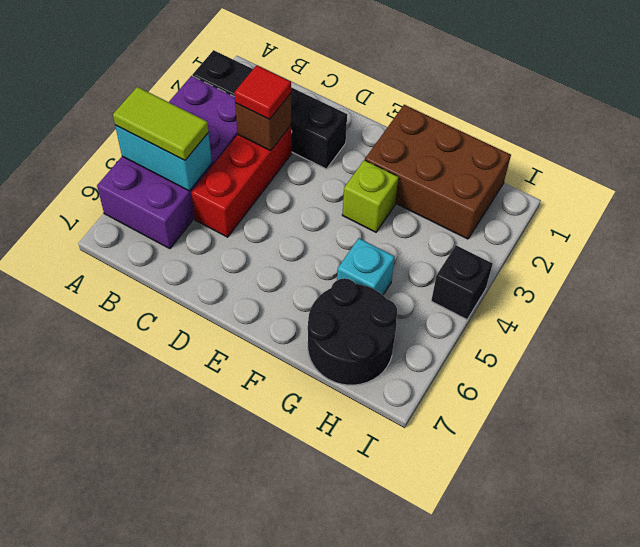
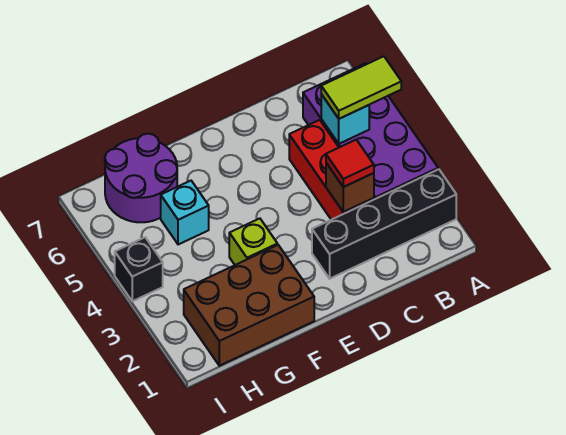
cyan 1x2 brick [115,125,212,191] -> cyan 1x1 brick [321,94,369,144]
black 2x2 round brick [308,278,397,385] -> purple 2x2 round brick [105,134,177,222]

